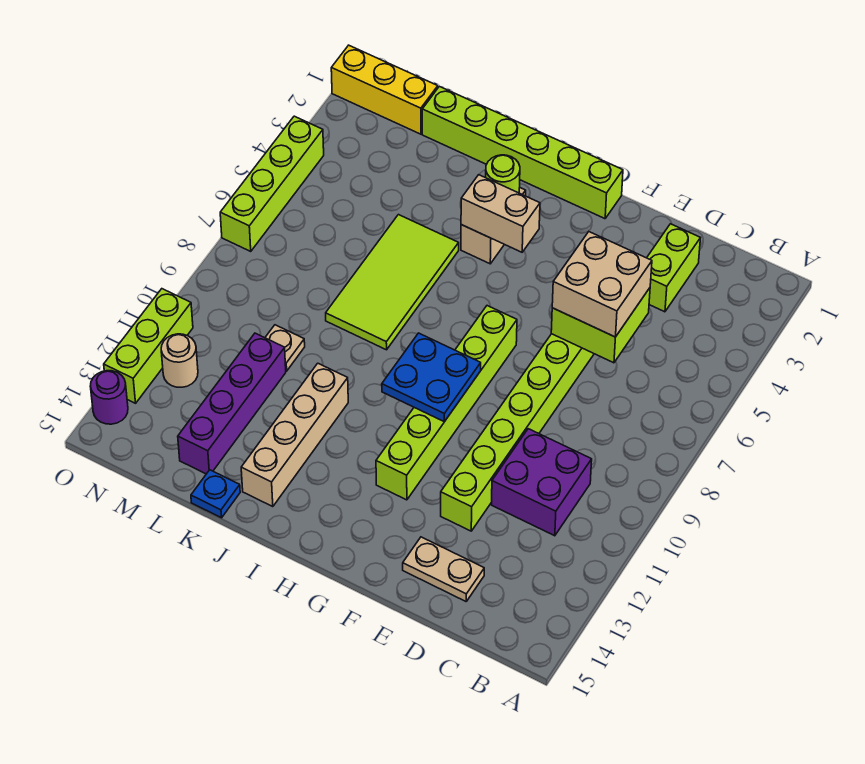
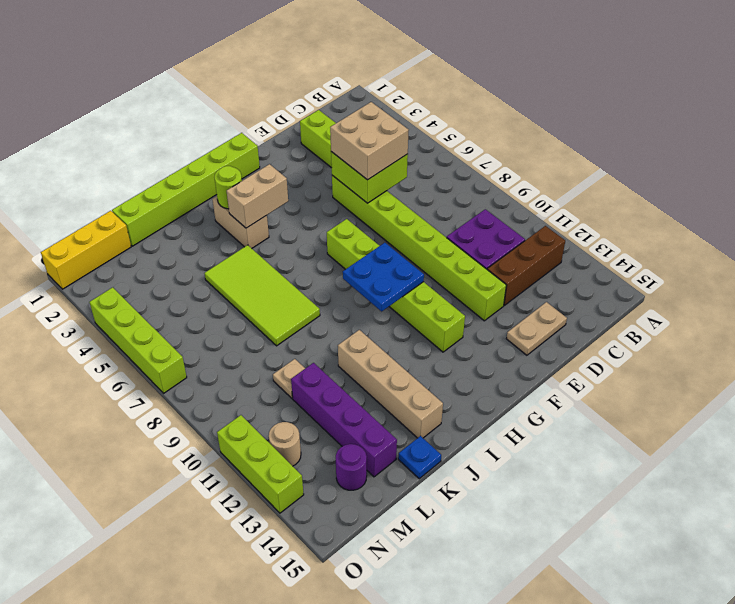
none -> brown 1x3 brick [487,226,565,305]
purple 1x1 round brick [90,371,128,424] -> purple 1x1 round brick moved to [336,444,367,490]

